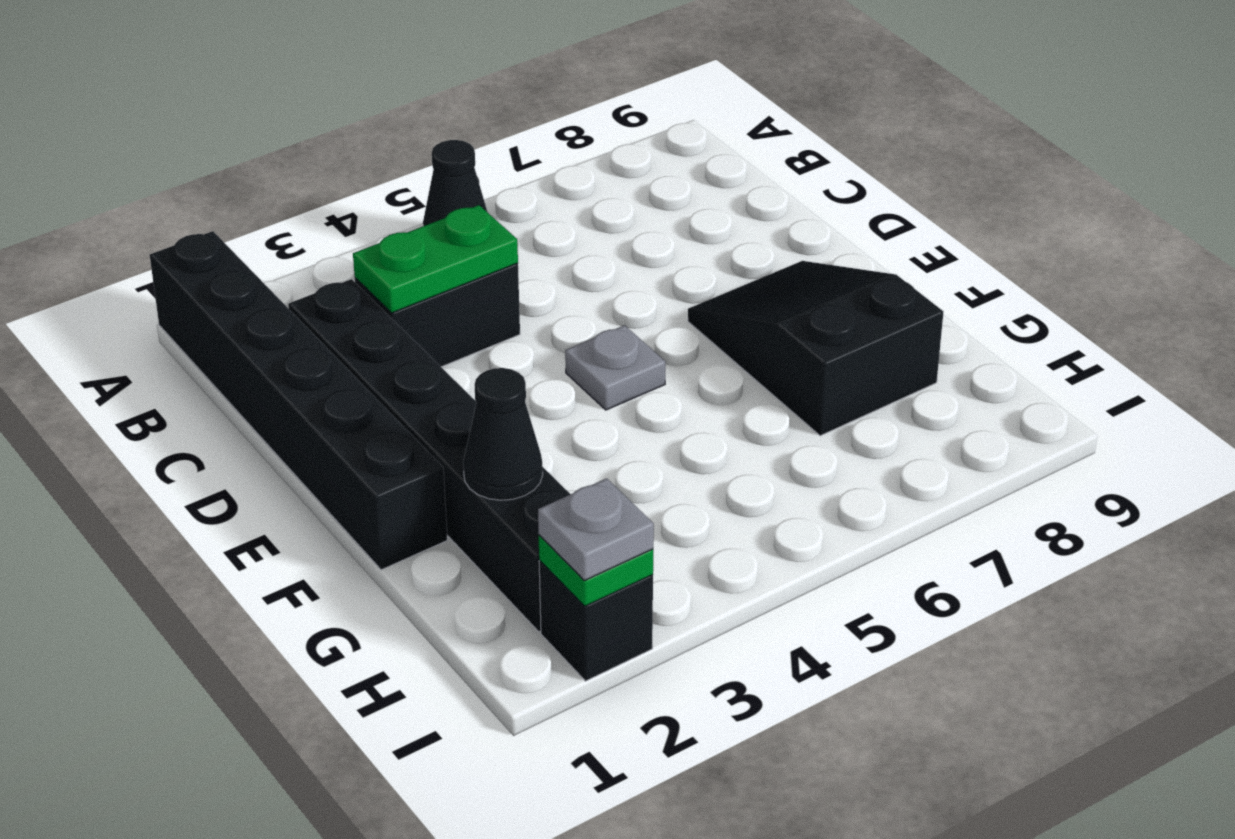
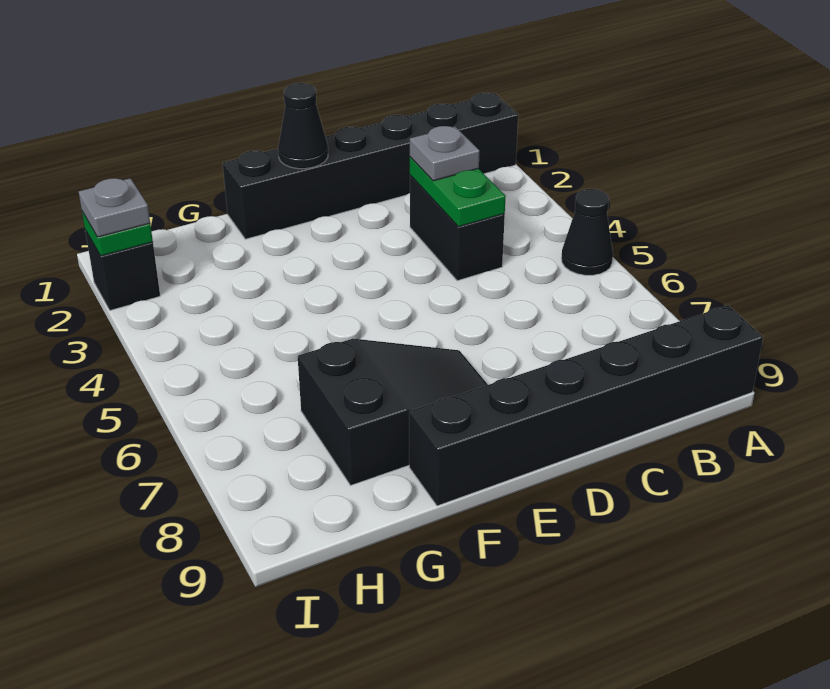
black 1x6 brick [288,279,571,632] -> black 1x6 brick moved to [409,305,763,506]
grey 1x1 plate [565,325,665,410] -> grey 1x1 plate moved to [410,126,480,181]
black 1x1 cone [463,368,543,500] -> black 1x1 cone moved to [278,83,328,169]

